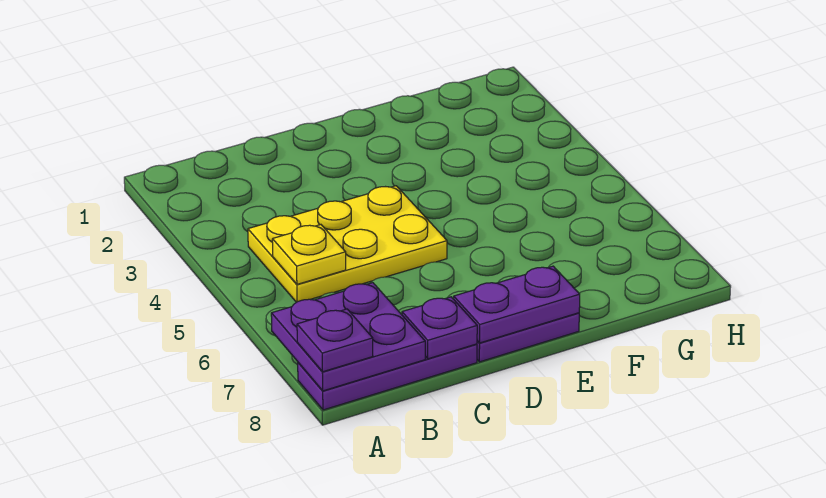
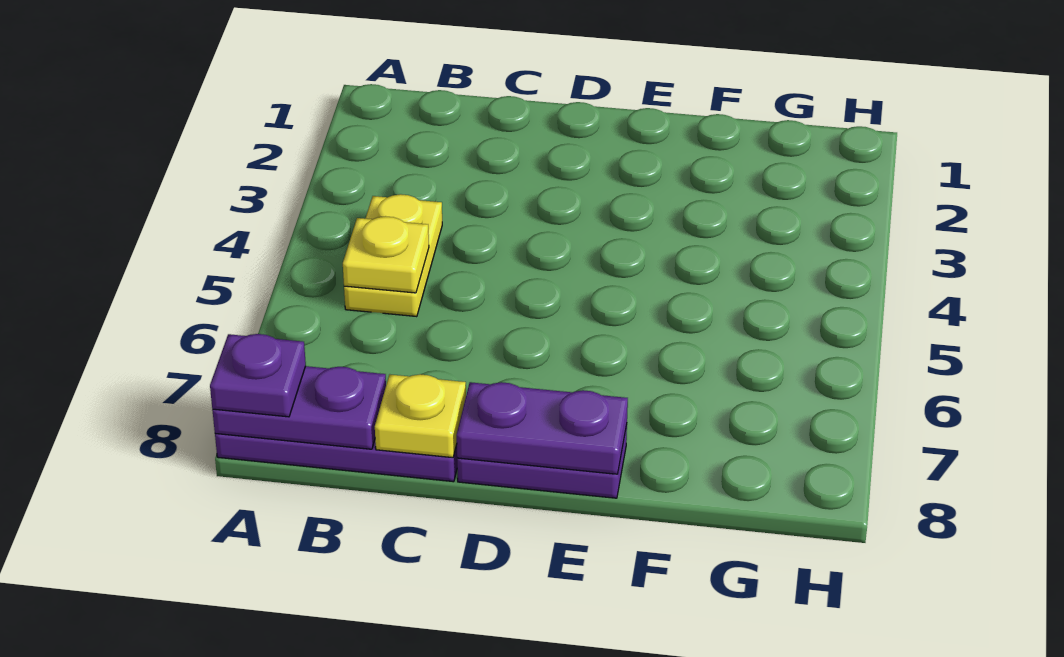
purple 2x2 plate [271,283,425,391] -> purple 1x2 plate [212,366,386,449]
yellow 2x3 plate [248,186,447,302] -> yellow 1x2 plate [344,194,442,317]
purple 1x1 plate [402,297,477,359] -> yellow 1x1 plate [375,374,466,458]

